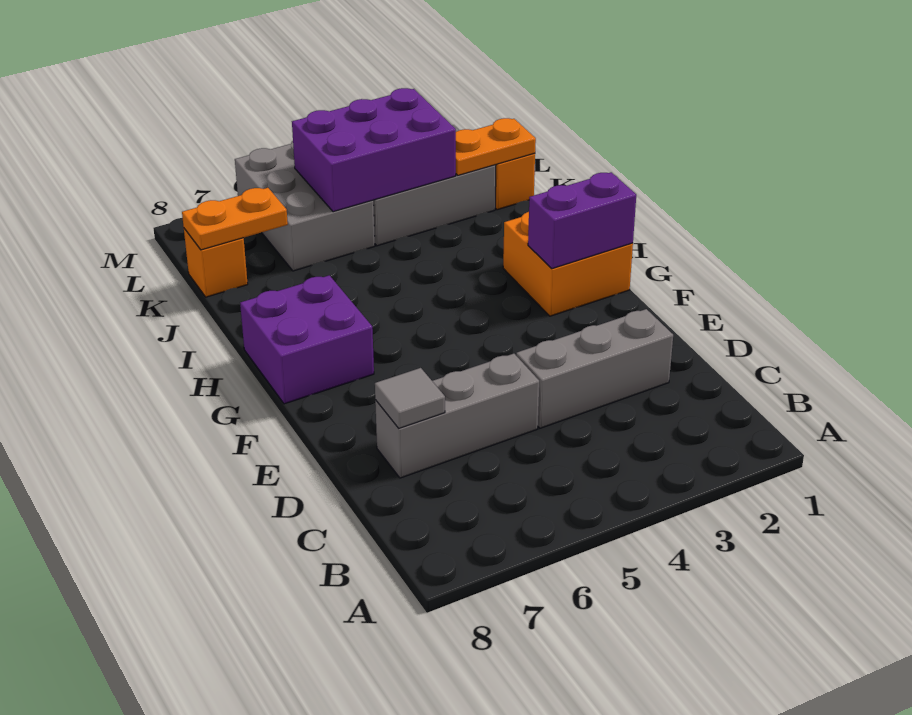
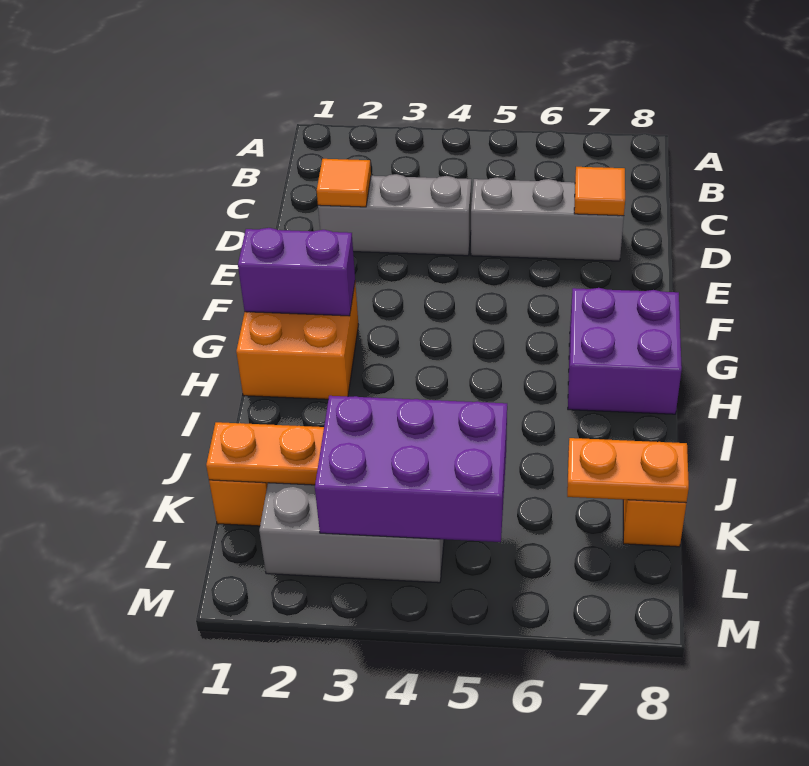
none -> orange 1x1 tile [317,159,371,207]
grey 1x1 tile [375,368,445,428] -> orange 1x1 tile [574,167,625,216]
grey 2x3 brick [235,141,375,271] -> none

